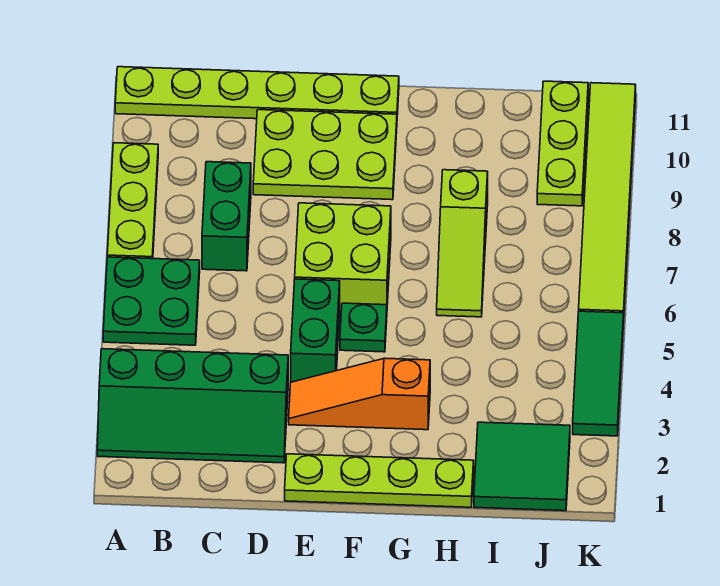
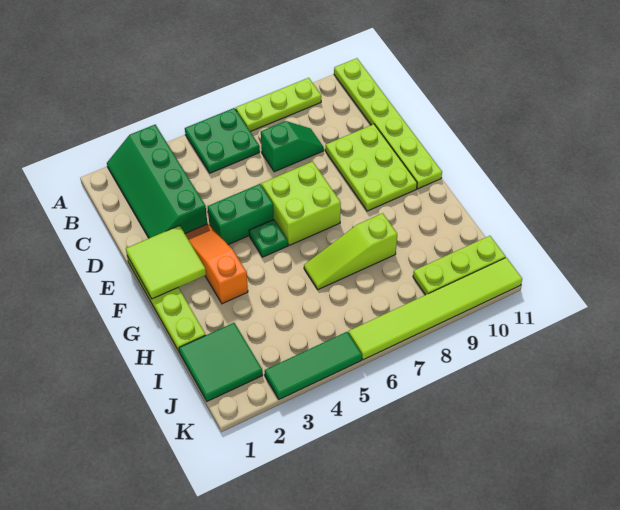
green 1x2 brick [202,162,251,271] -> green 1x2 slope [261,121,324,172]
none -> lime 2x2 tile [126,226,206,299]

